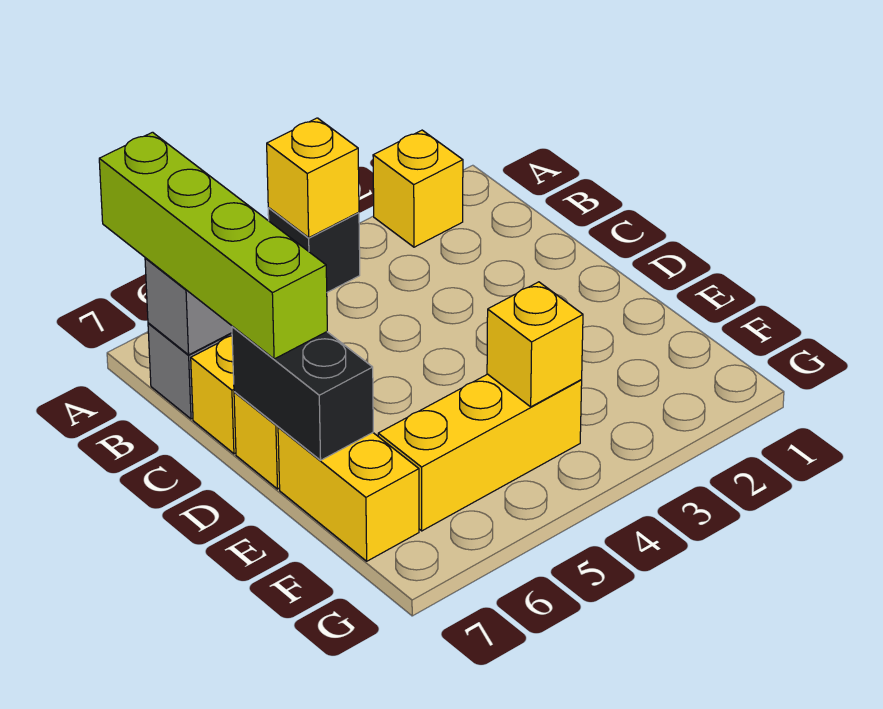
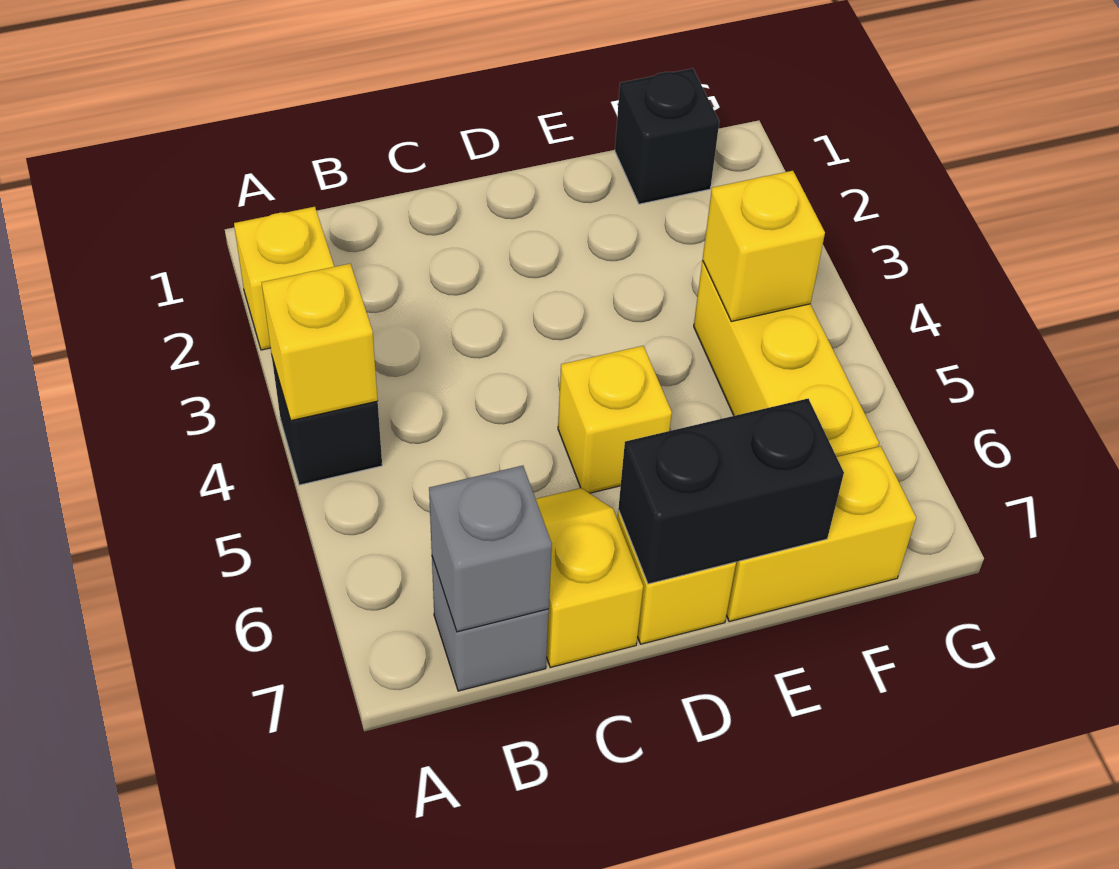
lime 1x4 brick [99,132,327,359] -> none
none -> yellow 1x1 brick [558,346,672,493]
none -> black 1x1 brick [615,68,719,204]

